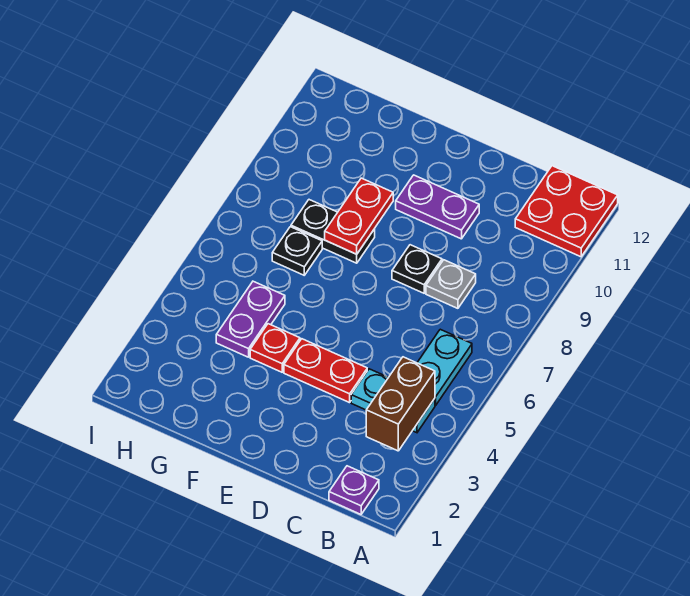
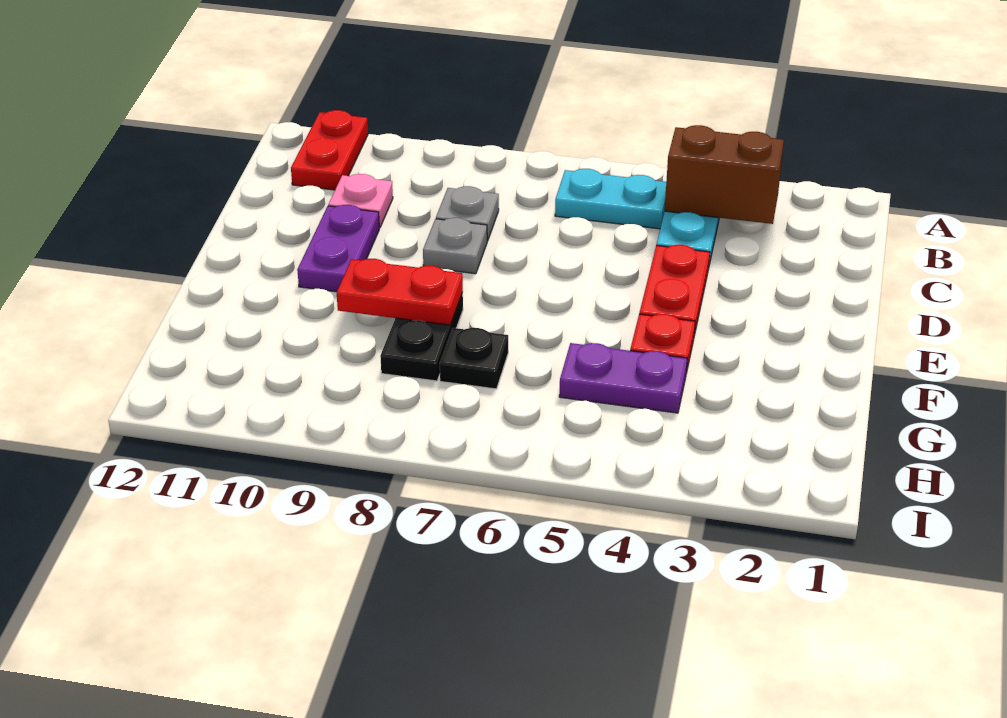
red 2x2 plate [515,166,618,257] -> red 1x2 plate [291,110,368,190]
purple 1x1 plate [329,466,379,514] -> none
none -> pink 1x1 plate [328,174,393,228]
black 1x1 plate [392,245,442,293] -> grey 1x1 plate [423,218,487,274]

